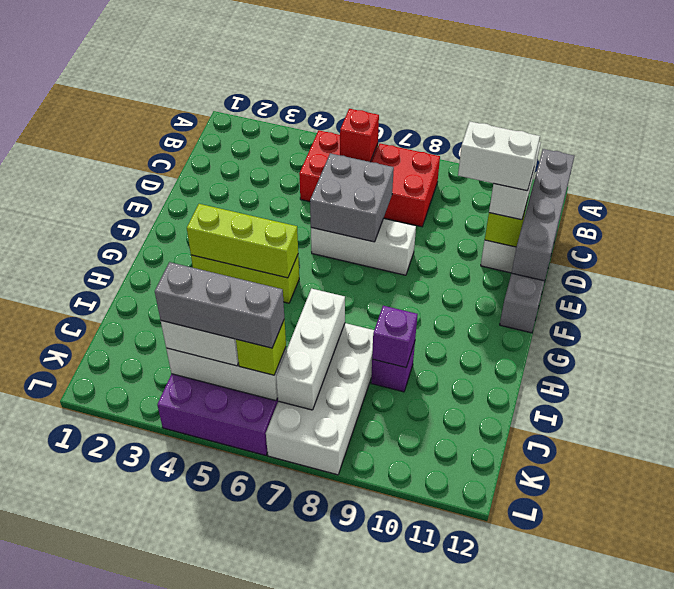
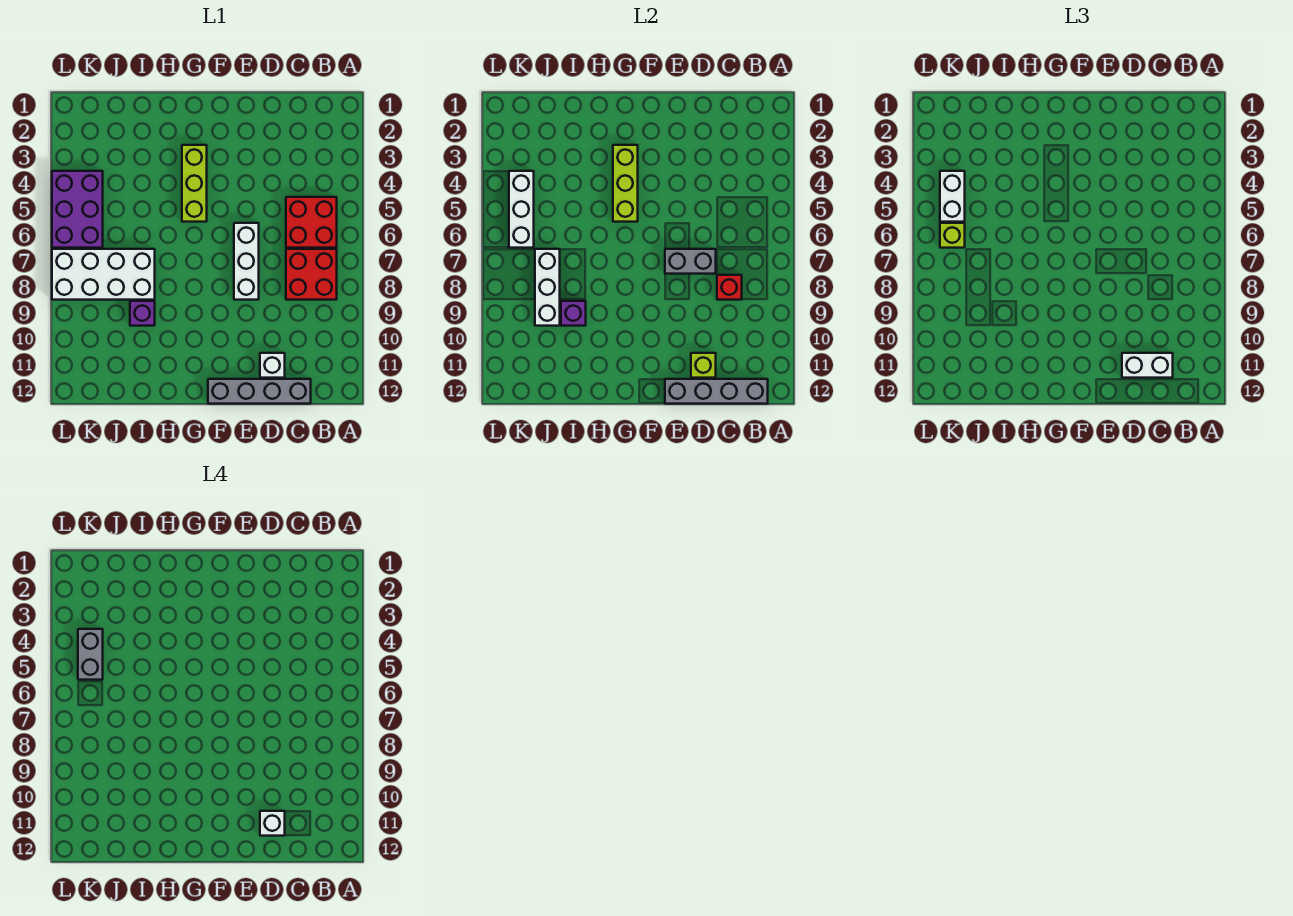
red 1x1 brick [340,109,379,162] -> red 1x1 brick moved to [717,275,742,300]
grey 2x2 brick [310,153,394,242] -> grey 1x2 brick [665,249,716,274]
white 1x2 brick [458,122,540,191] -> white 1x1 brick [260,811,285,836]
white 1x3 brick [276,289,345,410] -> white 1x3 brick turned to [535,249,560,326]
grey 1x3 brick [155,262,284,348] -> grey 1x2 brick [78,629,103,680]

